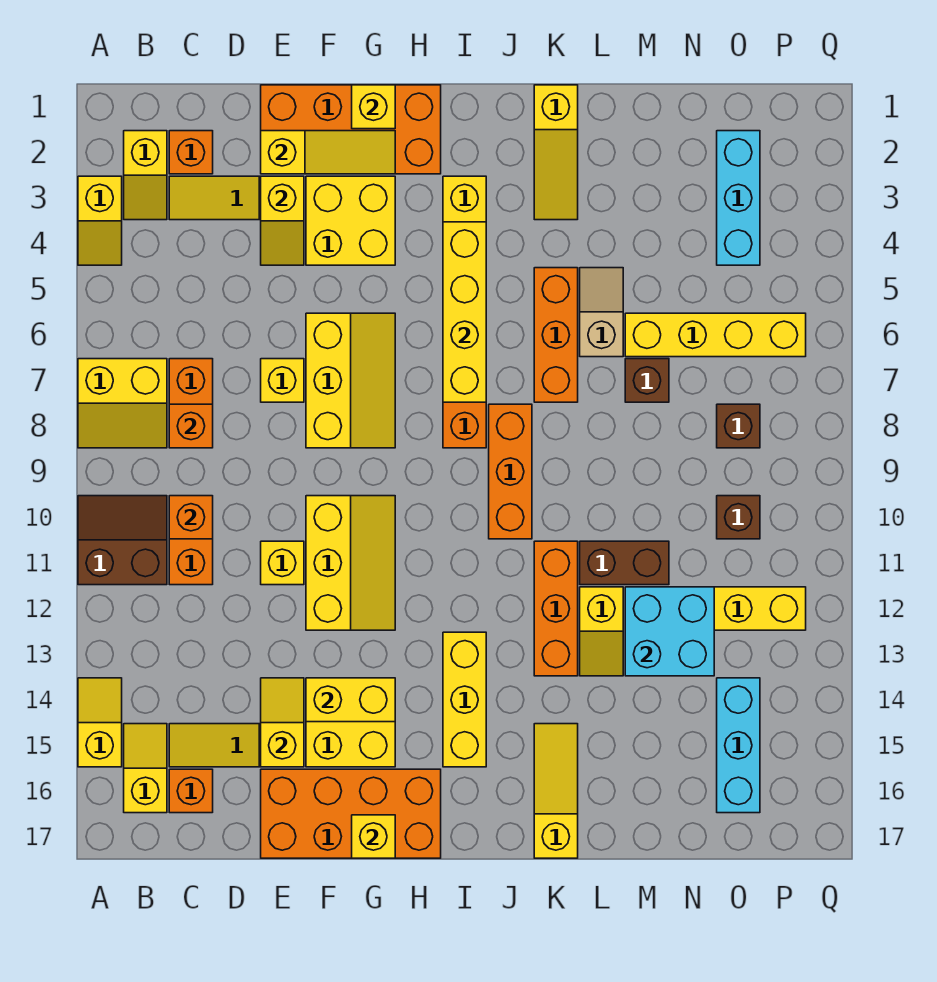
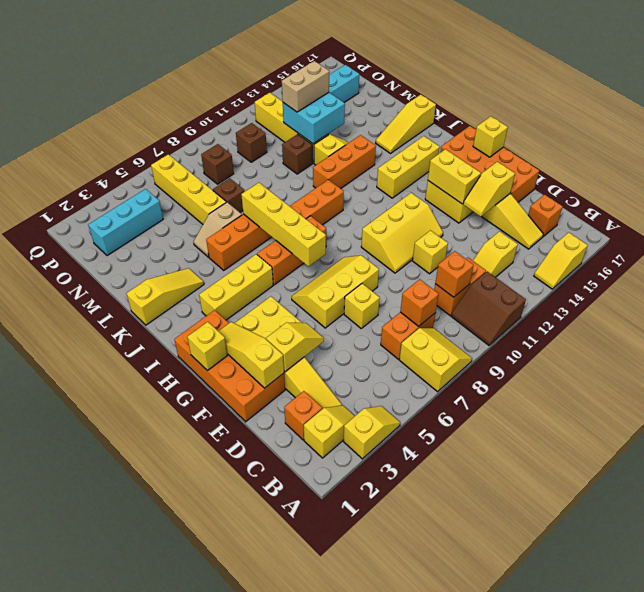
yellow 1x2 slope [124,724,167,813] -> yellow 1x2 slope moved to [473,231,518,277]
yellow 2x3 slope [306,496,395,630] -> yellow 2x3 slope turned to [361,193,443,273]
yellow 1x4 brick [443,222,486,402] -> yellow 1x4 brick turned to [241,183,326,267]
brown 1x2 brick [580,541,669,585] -> brown 1x1 brick [282,134,313,174]
none -> tan 1x2 brick [282,61,329,112]

